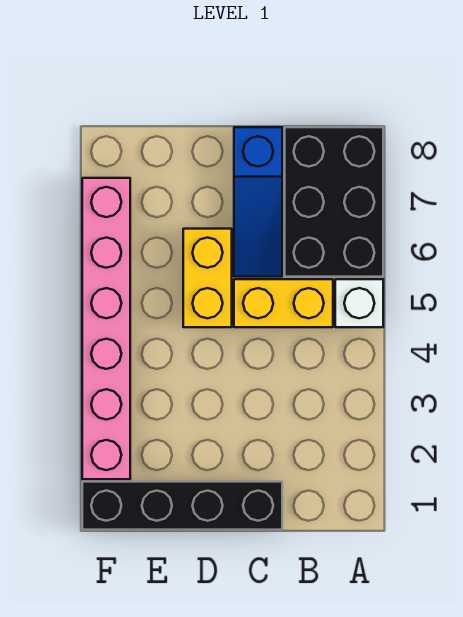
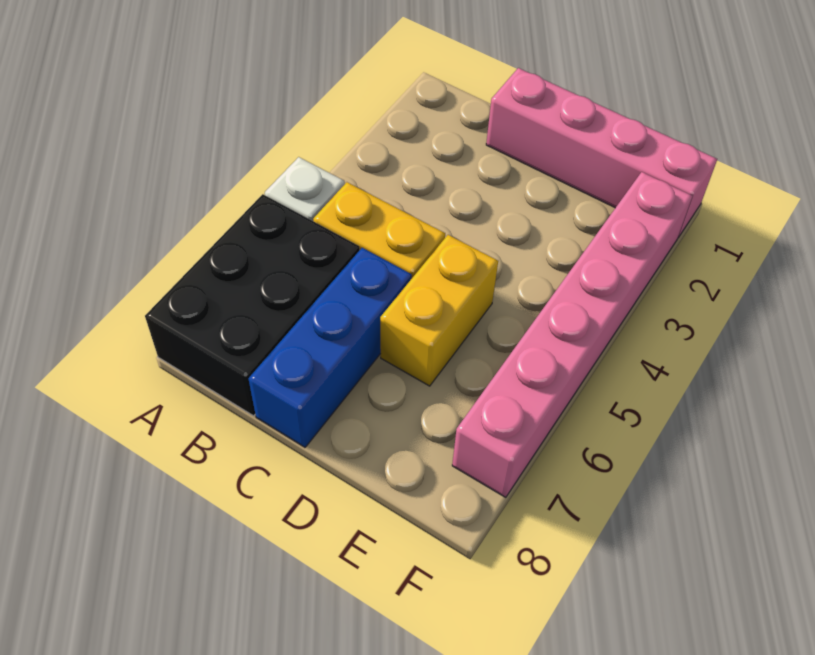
black 1x4 brick [82,482,282,530] -> pink 1x4 brick [486,68,717,237]
blue 1x3 slope [234,127,282,277] -> blue 1x3 brick [249,248,412,447]

